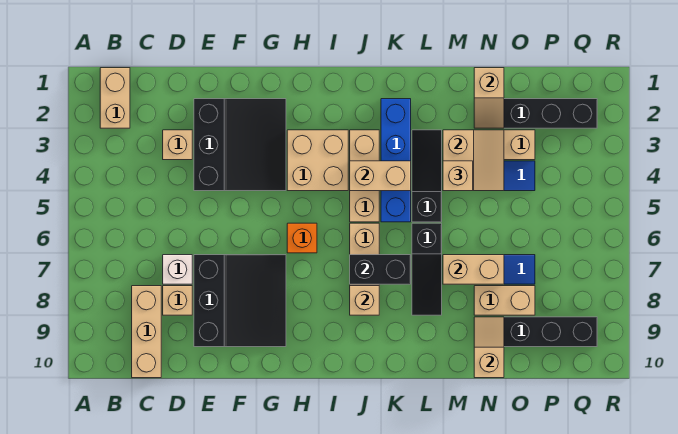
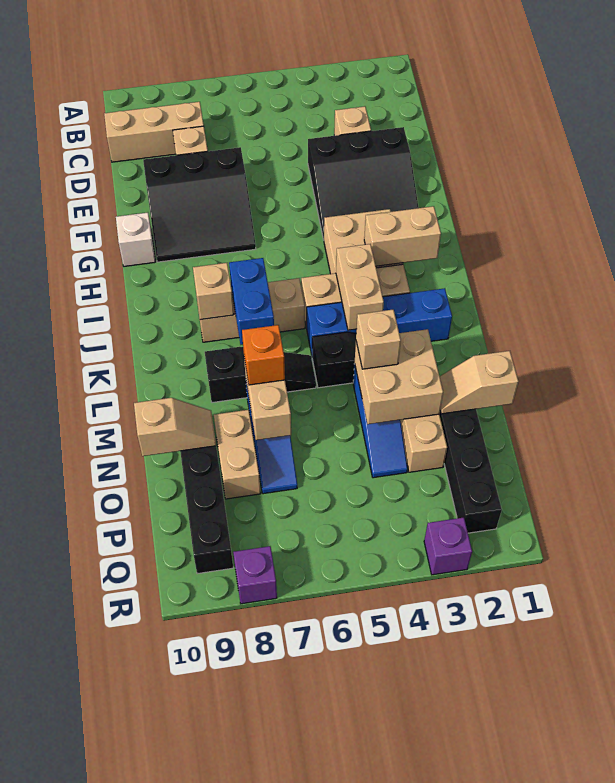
tan 1x2 brick [100,68,130,128] -> tan 1x2 brick moved to [364,206,441,266]
white 1x1 brick [163,255,192,284] -> white 1x1 brick moved to [116,212,155,266]
orange 1x1 brick [287,223,317,253] -> orange 1x1 brick moved to [242,325,285,385]
black 1x2 brick [350,255,411,284] -> blue 1x2 brick [229,258,274,345]
black 1x3 slope [412,223,442,315] -> black 1x3 slope turned to [205,347,316,403]
tan 2x2 slope [443,130,504,191] -> tan 2x2 brick [355,329,443,424]
none -> purple 1x1 brick [424,517,472,575]
none -> purple 1x1 brick [233,546,277,604]

